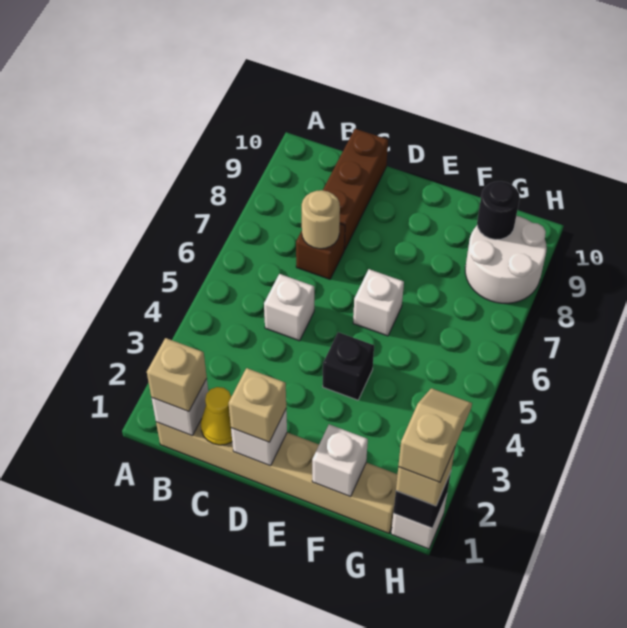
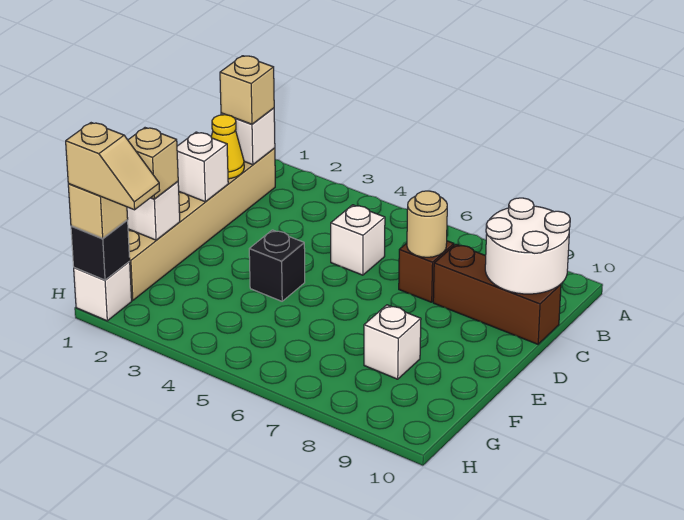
tan 1x1 brick [229,368,286,442] -> tan 1x1 brick moved to [128,128,178,199]
white 1x1 brick [353,269,404,336] -> white 1x1 brick moved to [364,305,421,379]
white 2x2 round brick [465,216,547,303] -> white 2x2 round brick moved to [485,198,570,294]
black 1x1 round brick [477,181,520,240] -> none

